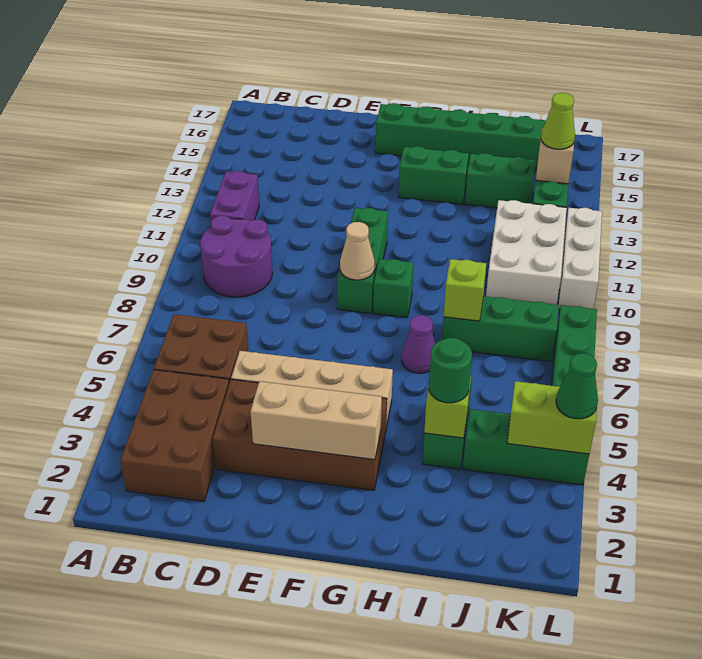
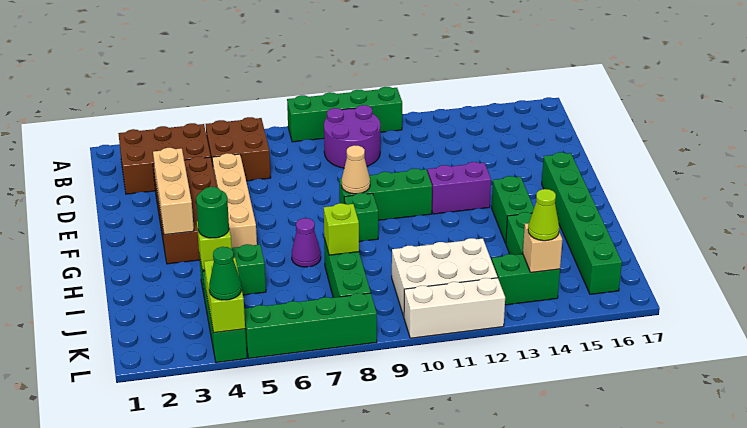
none -> green 1x4 brick [287,87,402,142]
purple 1x2 brick [210,171,259,221] -> purple 1x2 brick moved to [428,162,491,214]

